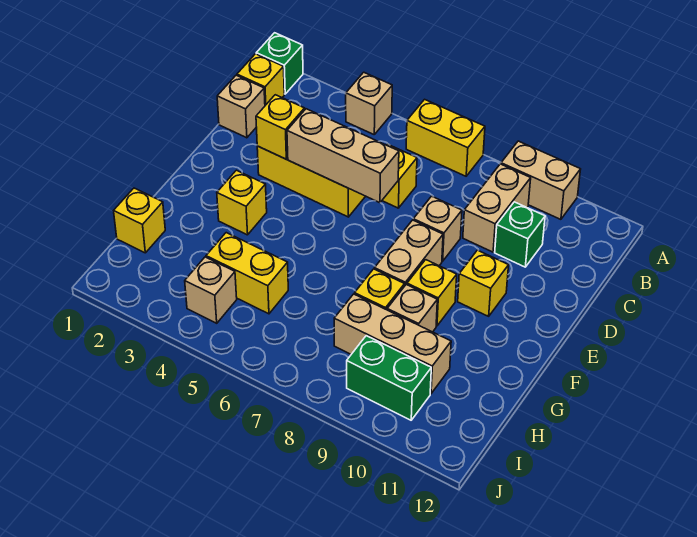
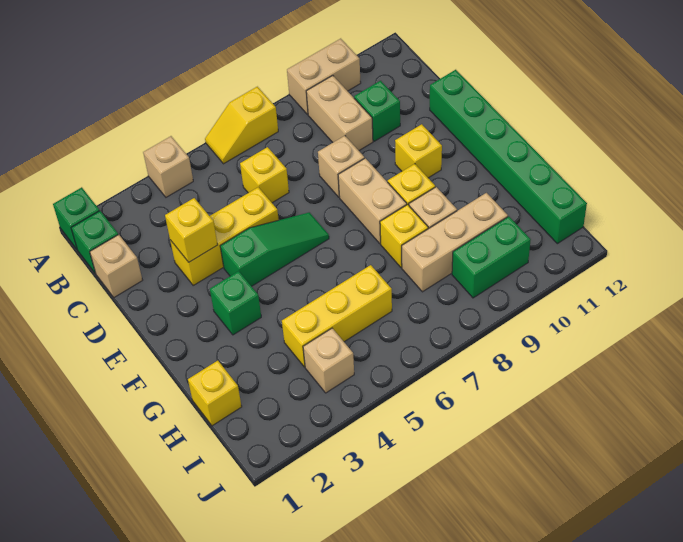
yellow 1x2 brick [406,99,485,176] -> yellow 1x2 slope [205,87,278,164]
yellow 1x1 brick [237,54,284,105] -> green 1x1 brick [71,211,118,273]
tan 1x3 brick [287,109,399,203] -> none
none -> green 1x6 brick [430,70,587,244]
none -> green 1x3 slope [220,212,329,286]
yellow 1x1 brick [217,170,267,235] -> green 1x1 brick [210,271,261,335]
yellow 1x2 brick [206,233,288,314] -> yellow 1x3 brick [282,265,392,367]

